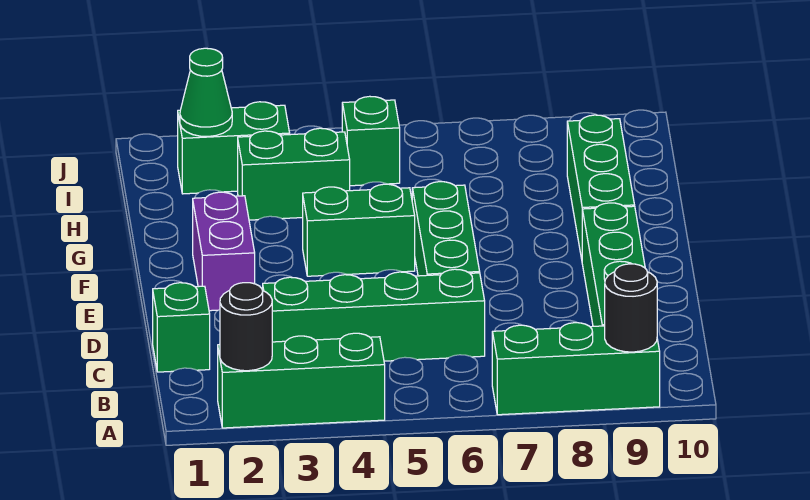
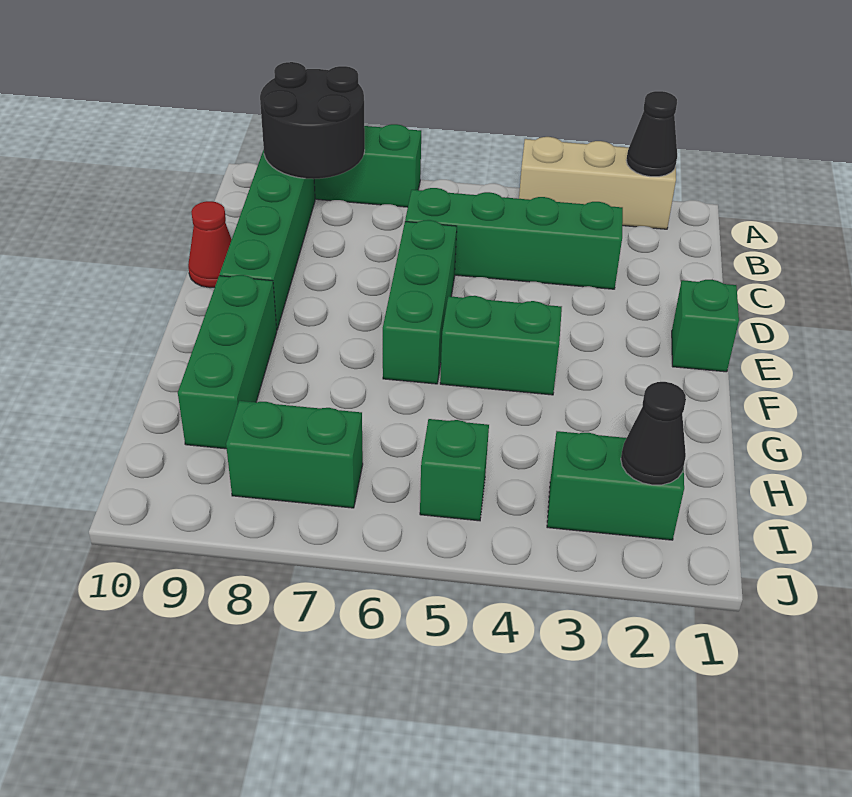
green 1x3 brick [218,333,385,428] -> tan 1x3 brick [519,137,676,229]
black 1x1 round brick [220,283,272,371] -> black 1x1 cone [626,91,677,177]
black 1x1 round brick [605,264,657,352] -> black 2x2 round brick [260,62,365,179]
green 1x1 brick [153,283,210,372] -> green 1x1 brick moved to [672,280,739,372]
none -> red 1x1 cone [188,201,232,288]
purple 1x2 brick [193,192,255,311] -> none
green 1x2 brick [238,128,350,220] -> green 1x2 brick moved to [226,401,363,508]
green 1x1 cone [180,48,232,137] -> black 1x1 cone [621,382,686,485]

